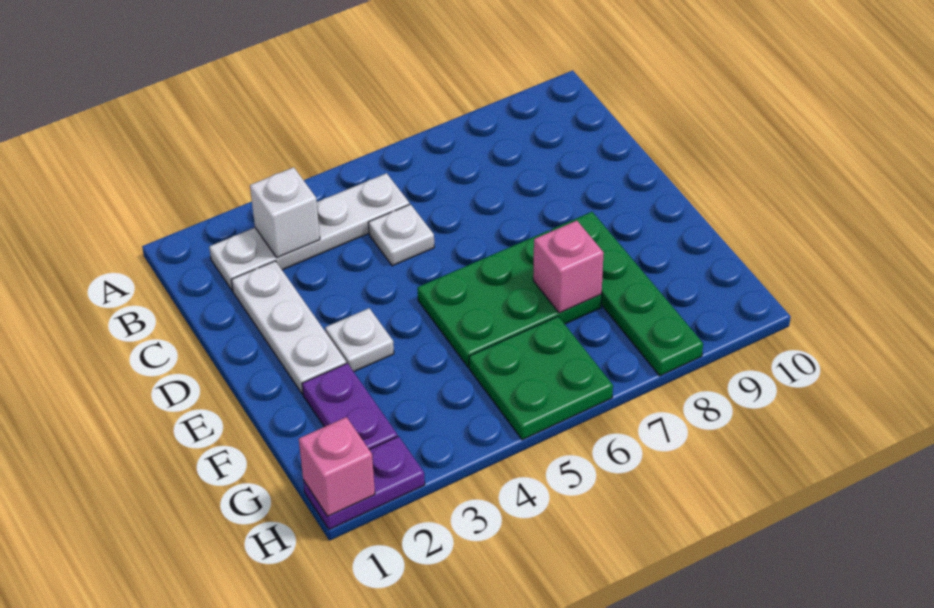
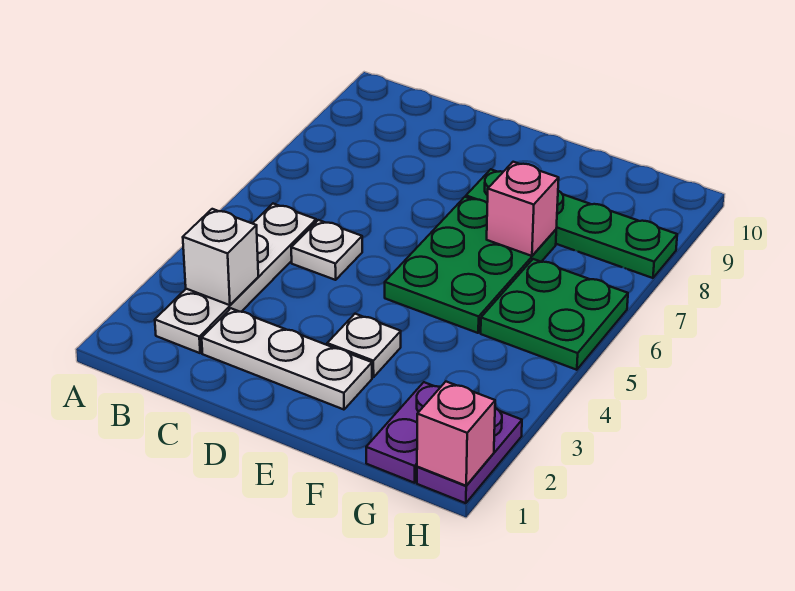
purple 1x2 plate [302,363,398,449] -> purple 1x2 plate turned to [366,382,440,483]

